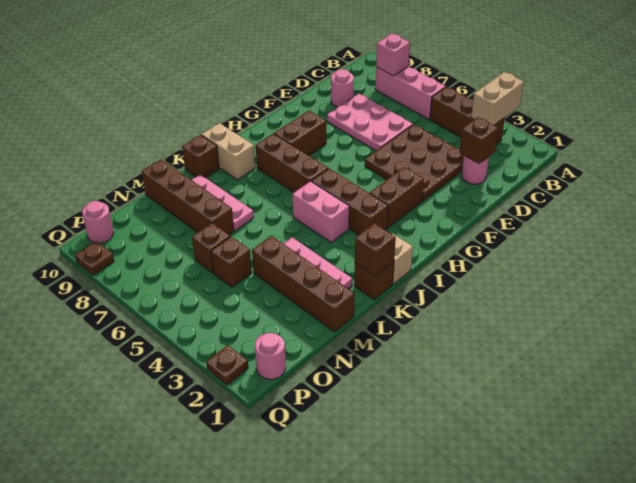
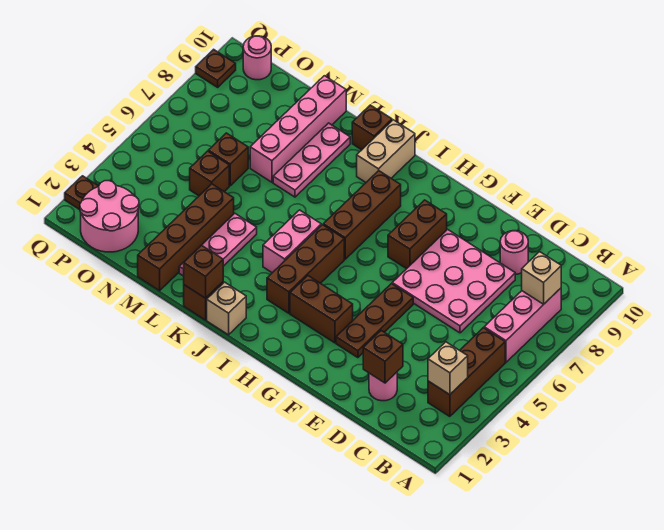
tan 1x2 brick [471,72,524,125] -> tan 1x1 brick [428,342,468,395]
pink 1x1 brick [376,33,410,76] -> tan 1x1 brick [522,252,561,304]
brown 3x3 plate [365,124,464,201] -> brown 1x3 plate [336,284,413,358]
pink 2x3 plate [327,94,413,151] -> pink 3x3 plate [392,229,515,333]
brown 1x2 brick [274,111,326,155] -> brown 1x2 brick turned to [388,200,447,269]
brown 1x4 brick [142,159,234,235] -> pink 1x4 brick [250,76,346,182]
pink 1x1 round brick [255,333,286,379] -> pink 2x2 round brick [80,181,139,252]

